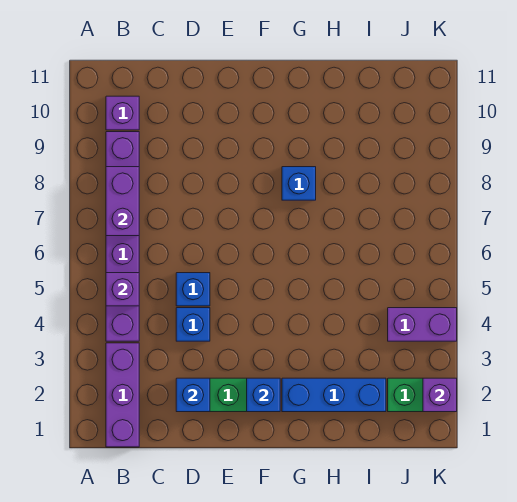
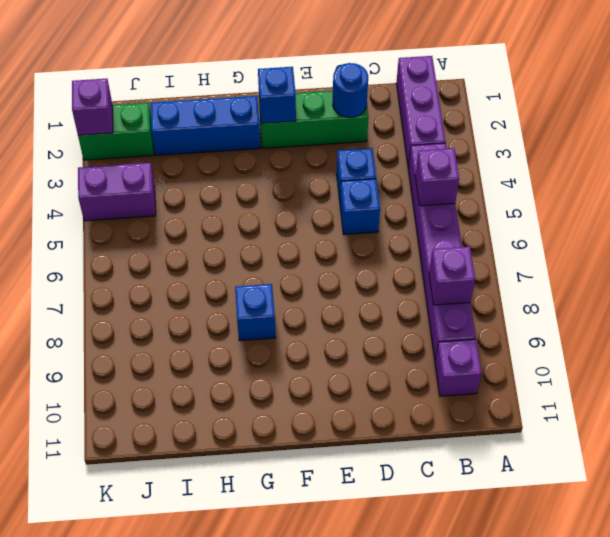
purple 1x2 brick [106,167,139,236] -> purple 1x1 brick [429,247,475,305]
blue 1x1 brick [176,378,210,412] -> blue 1x1 round brick [333,63,368,118]

